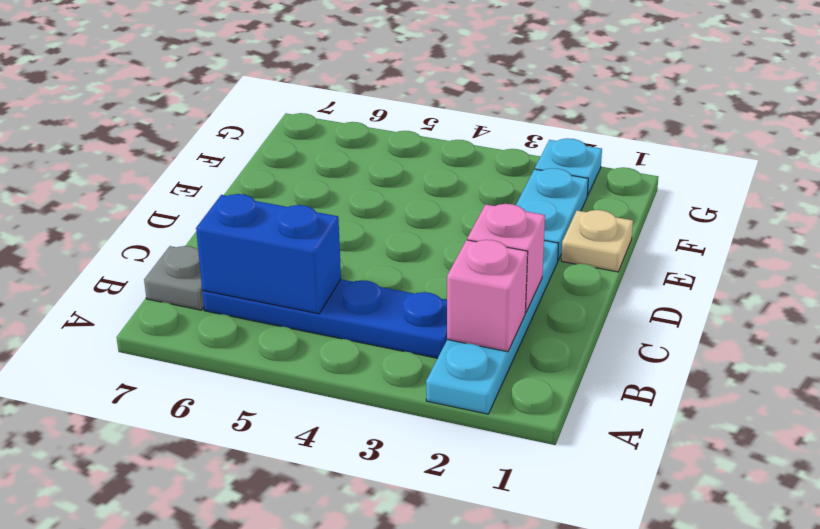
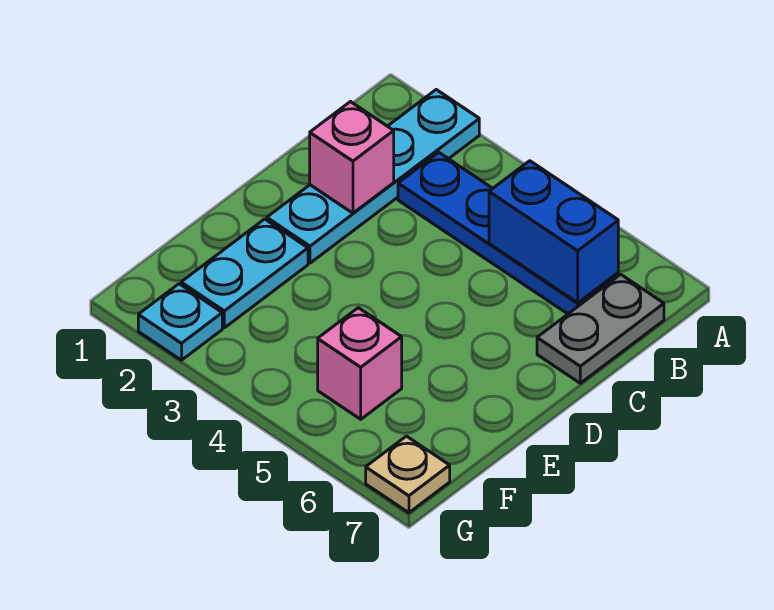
pink 1x1 brick [447,240,528,352] -> pink 1x1 brick moved to [318,308,402,419]
grey 1x1 plate [144,246,204,310] -> grey 1x2 plate [537,274,664,383]
tan 1x1 plate [561,210,633,272] -> tan 1x1 plate moved to [366,436,450,513]

